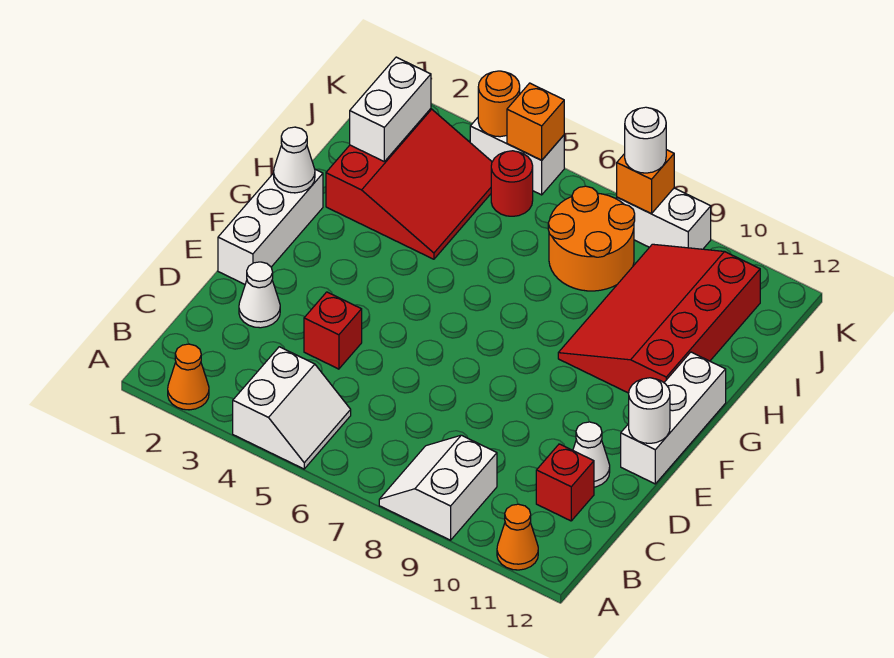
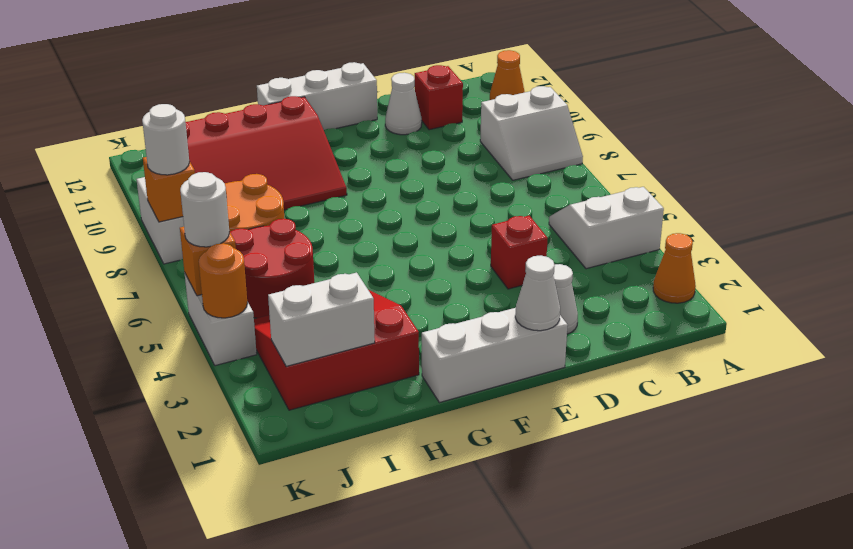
white 1x1 round brick [629,378,670,443] -> white 1x1 round brick moved to [180,172,229,247]
white 1x1 cone [274,127,315,193] -> white 1x1 cone moved to [515,256,560,331]
red 1x1 round brick [491,151,533,216] -> red 2x2 round brick [230,219,314,318]

